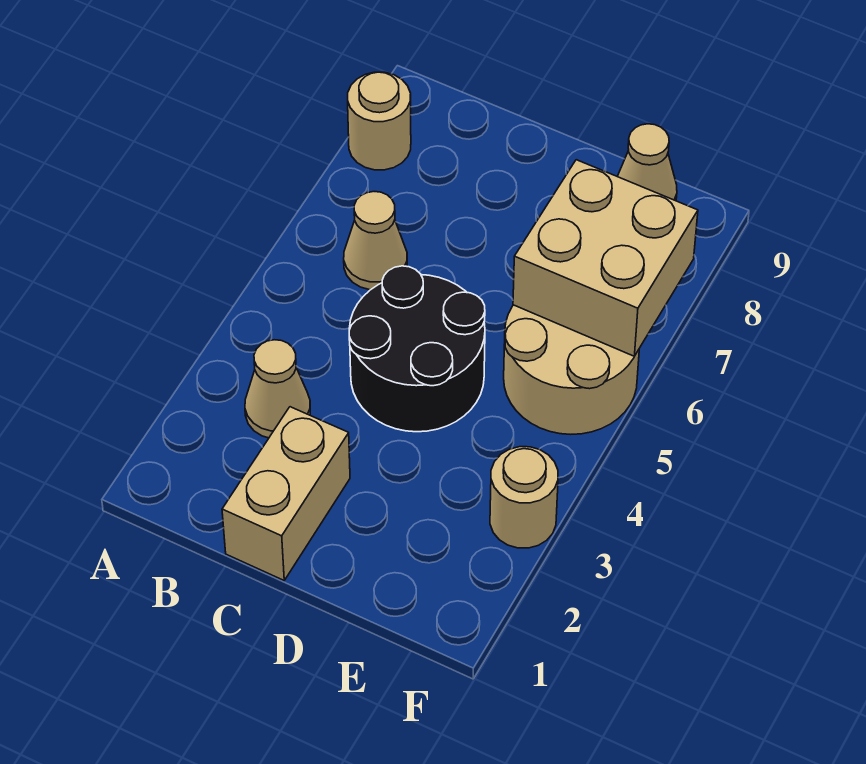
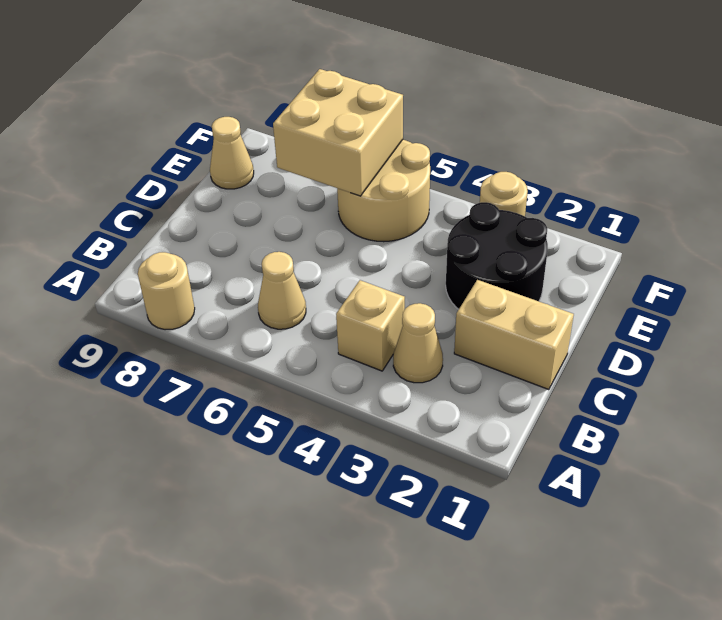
none -> tan 1x1 brick [336,280,405,371]
black 2x2 round brick [349,266,485,432] -> black 2x2 round brick moved to [446,202,548,309]

